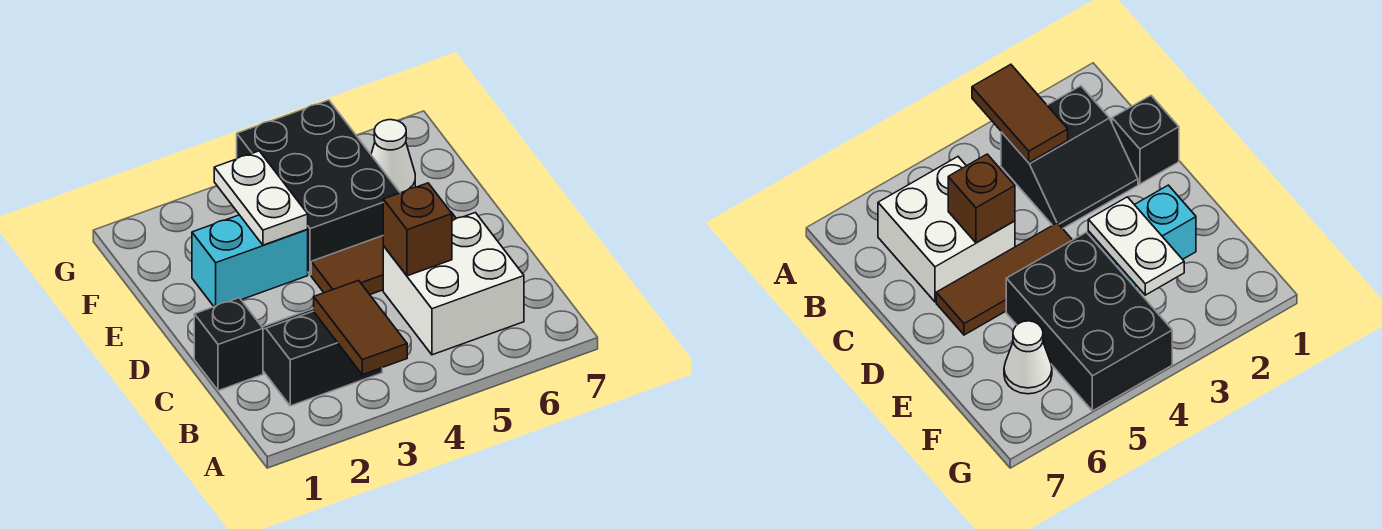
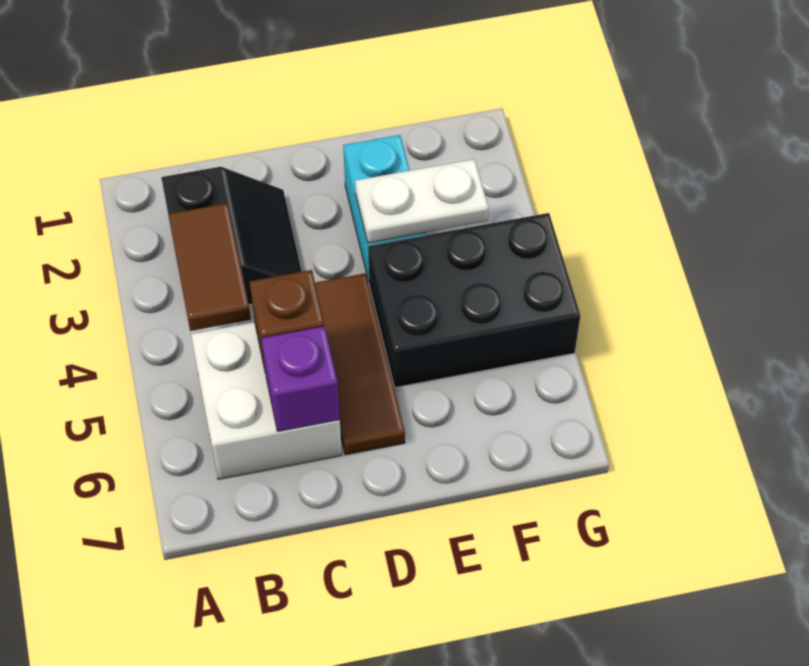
brown 1x2 tile [314,281,407,375] -> brown 1x2 tile turned to [168,203,251,331]
black 1x1 brick [194,298,263,391] -> none
none -> purple 1x1 brick [261,326,340,431]
white 1x1 cone [371,120,415,193] -> none

